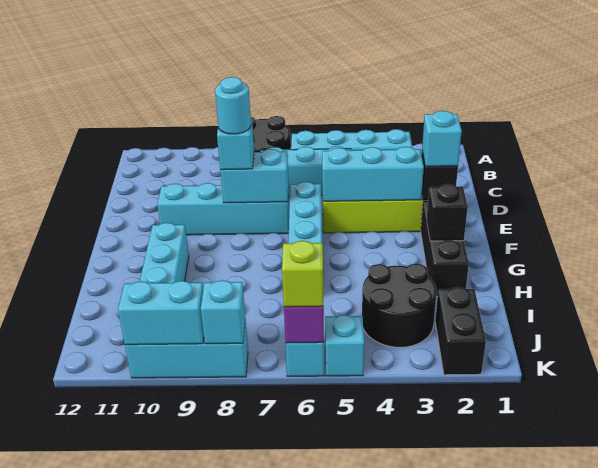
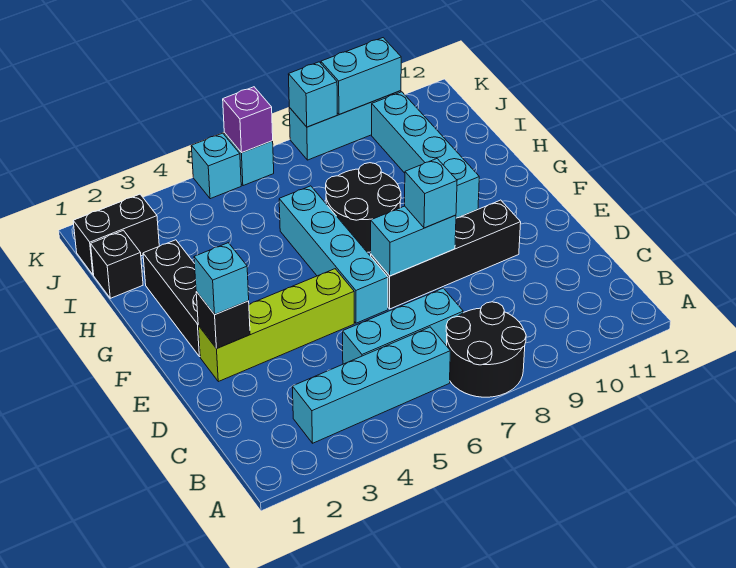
cyan 1x3 brick [322,147,424,201] -> none
cyan 1x4 brick [157,183,289,235] -> black 1x4 brick [371,200,521,309]
cyan 1x1 round brick [215,77,251,134] -> none
black 1x1 brick [427,184,468,241] -> black 1x1 brick moved to [91,230,143,298]
black 2x2 round brick [362,264,437,347] -> black 2x2 round brick moved to [326,163,401,252]
black 1x2 brick [435,287,486,375] -> black 1x2 brick turned to [73,194,159,275]
lime 1x1 brick [282,241,323,307] -> none

